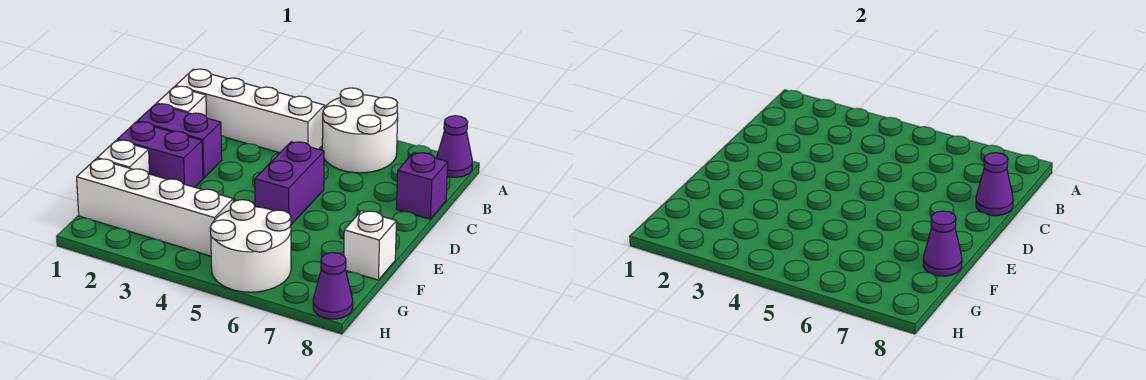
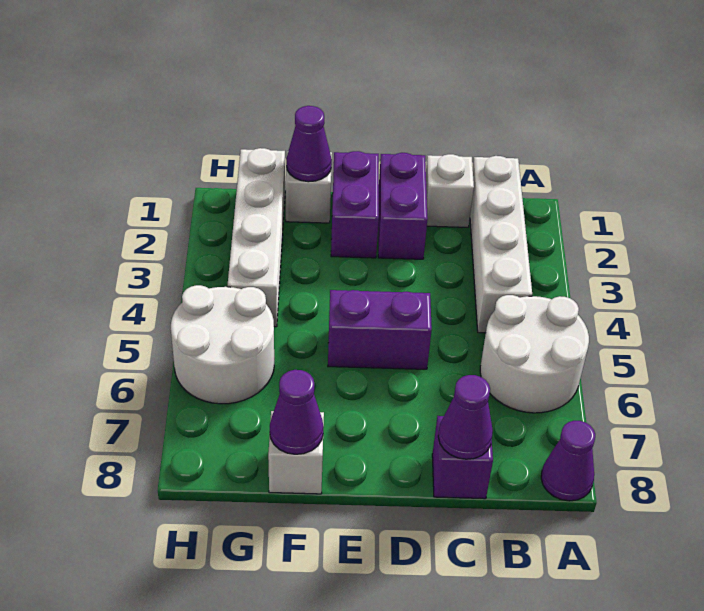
purple 1x1 cone [313,253,353,319] -> purple 1x1 cone moved to [286,106,332,182]

